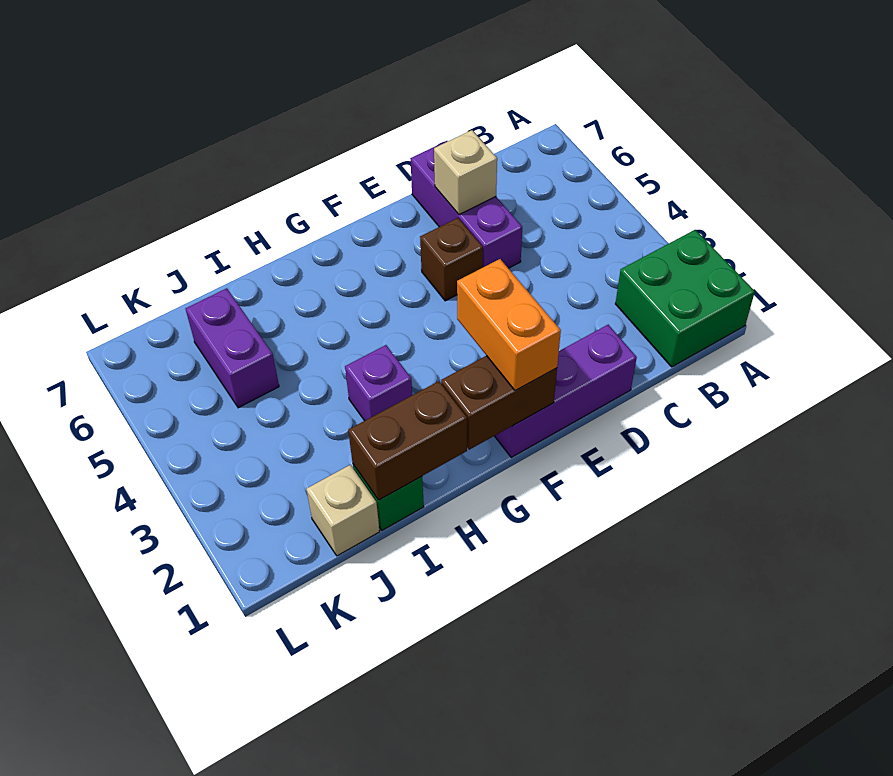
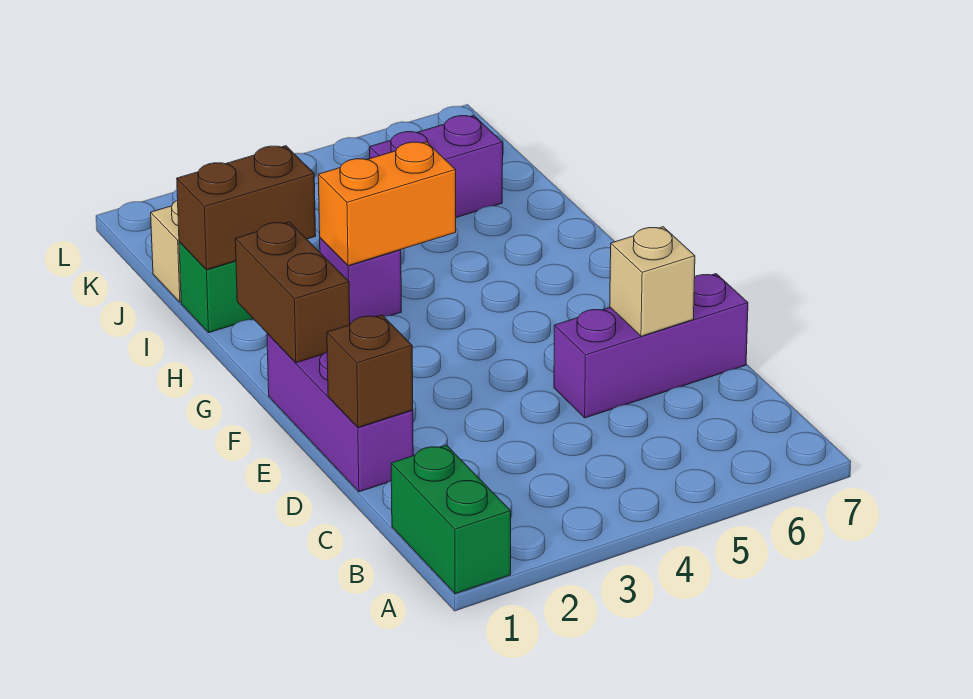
green 2x2 brick [615,230,755,367] -> green 1x2 brick [391,445,511,594]
brown 1x1 brick [420,218,483,301] -> brown 1x1 brick moved to [327,315,413,427]
orange 1x2 brick [457,259,561,391] -> orange 1x2 brick moved to [318,142,456,266]
brown 1x2 brick [348,381,467,500] -> brown 1x2 brick turned to [177,146,316,270]

